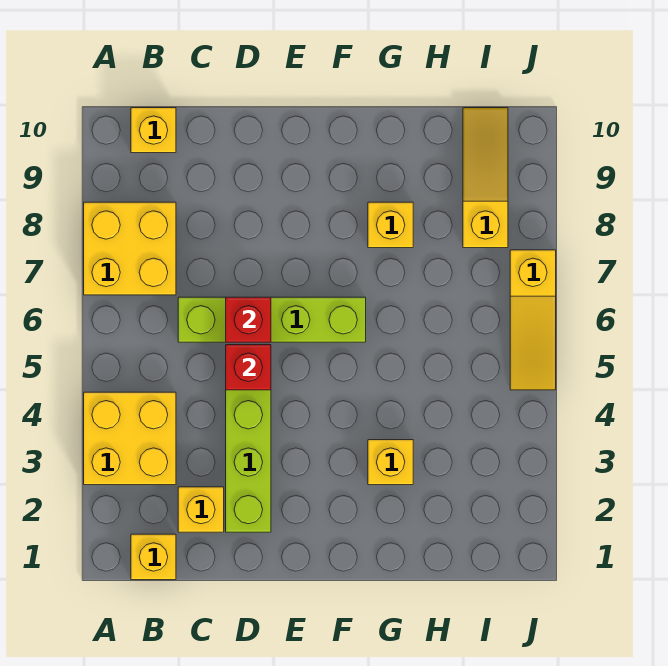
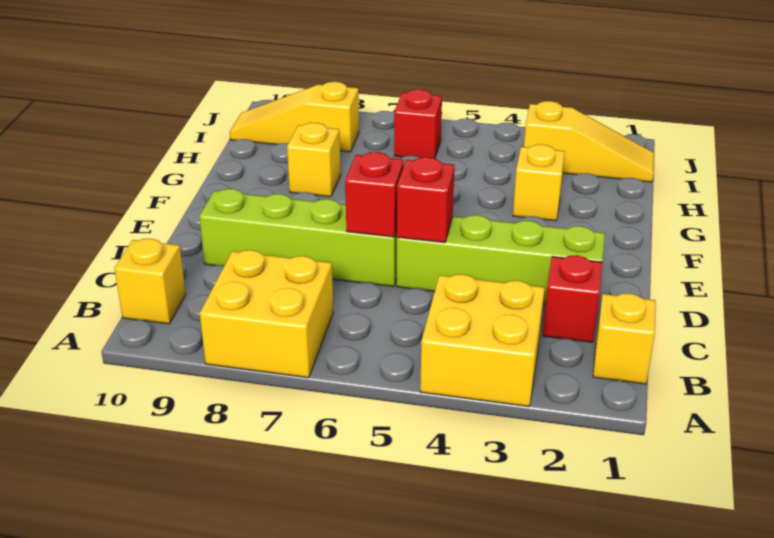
yellow 1x1 brick [178,487,224,532] -> red 1x1 brick [543,255,602,342]
lime 1x4 brick [178,297,366,342] -> lime 1x4 brick turned to [199,189,397,287]
none -> red 1x1 brick [394,89,442,159]
yellow 1x3 slope [510,250,556,390] -> yellow 1x3 slope moved to [524,101,654,182]

